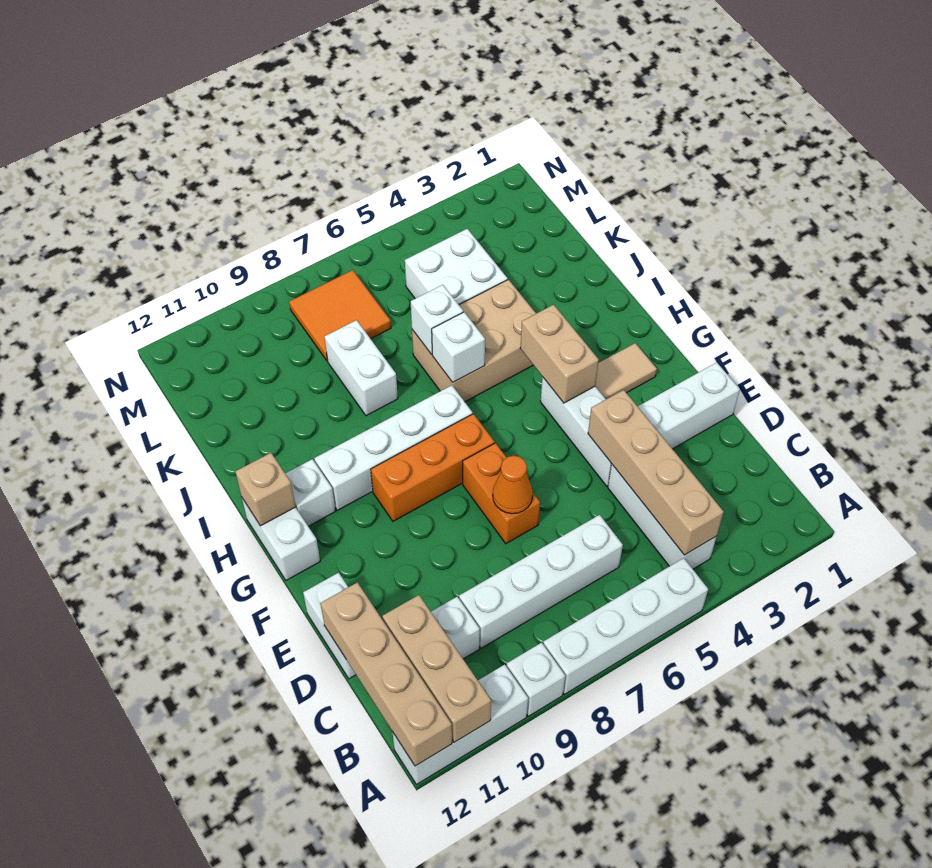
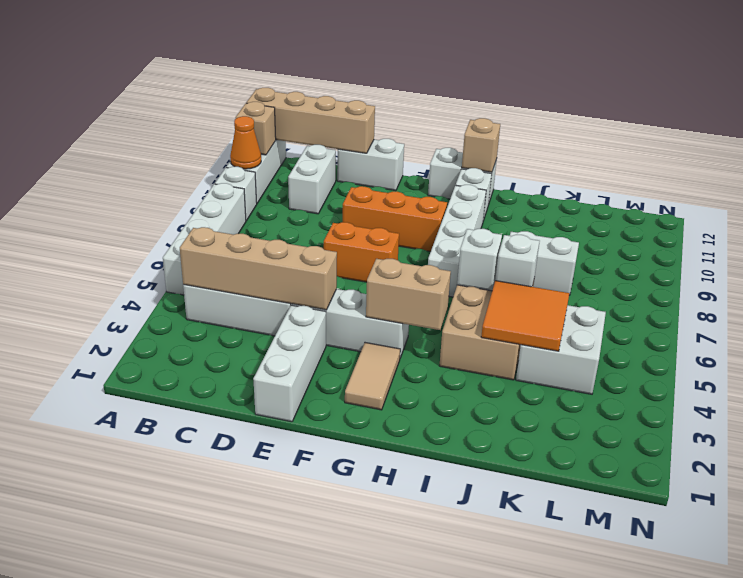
tan 1x3 brick [382,595,491,742] -> tan 1x1 brick [235,102,276,155]
white 1x4 brick [459,515,623,648] -> none
orange 1x1 cone [493,456,533,514] -> orange 1x1 cone moved to [230,116,261,169]
orange 1x3 brick [371,414,495,521] -> orange 1x3 brick turned to [343,186,447,251]
orange 2x2 tile [289,270,391,361] -> orange 2x2 tile moved to [481,281,569,351]

